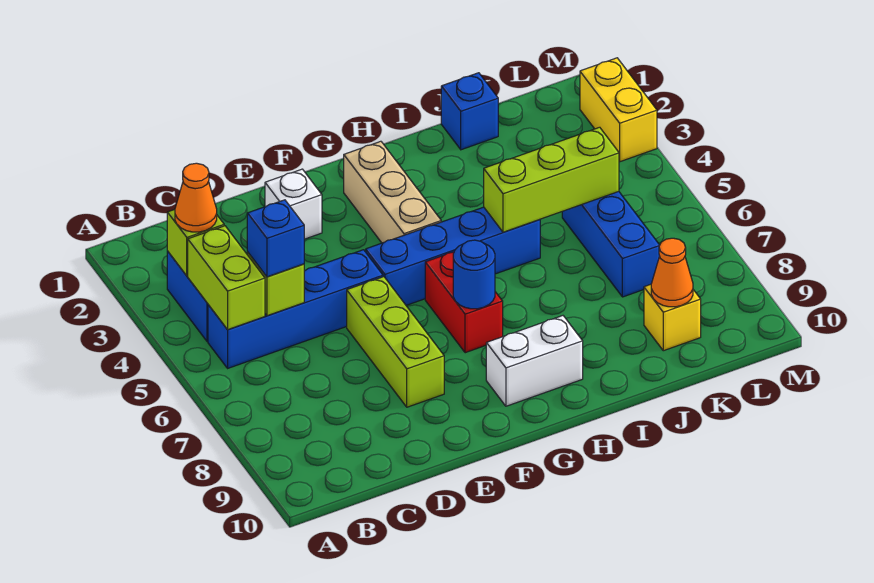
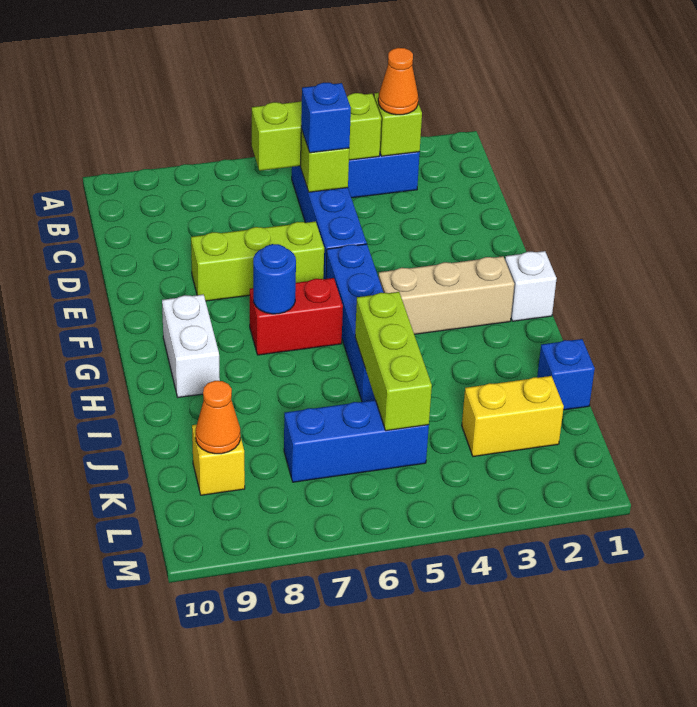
lime 1x2 brick [188,226,265,330] -> lime 1x3 brick [252,93,381,171]
white 1x1 brick [265,169,322,239] -> white 1x1 brick moved to [505,251,557,321]
yellow 1x2 brick [580,58,657,162] -> yellow 1x2 brick moved to [462,376,564,457]

